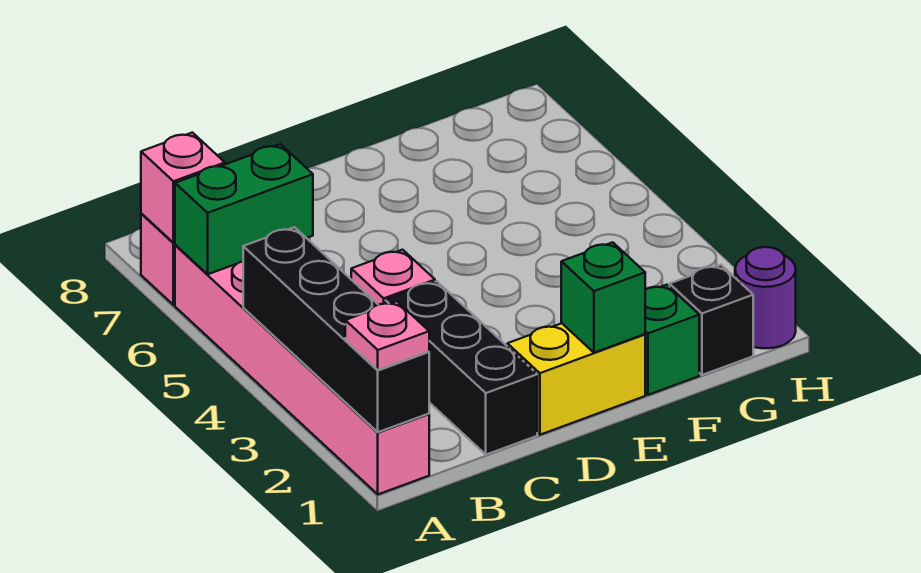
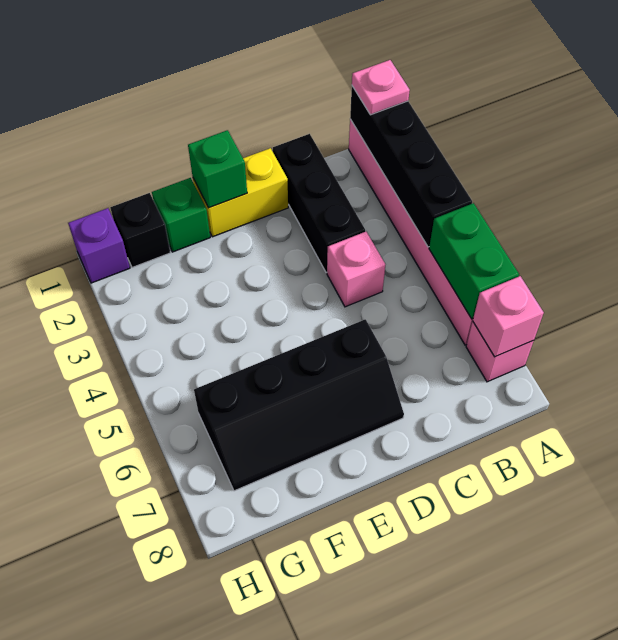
green 1x2 brick [175,144,313,274] -> green 1x2 brick turned to [429,203,519,319]
none -> black 2x4 slope [194,319,404,491]
purple 1x1 round brick [735,247,796,348] -> purple 1x1 brick [68,208,130,283]

